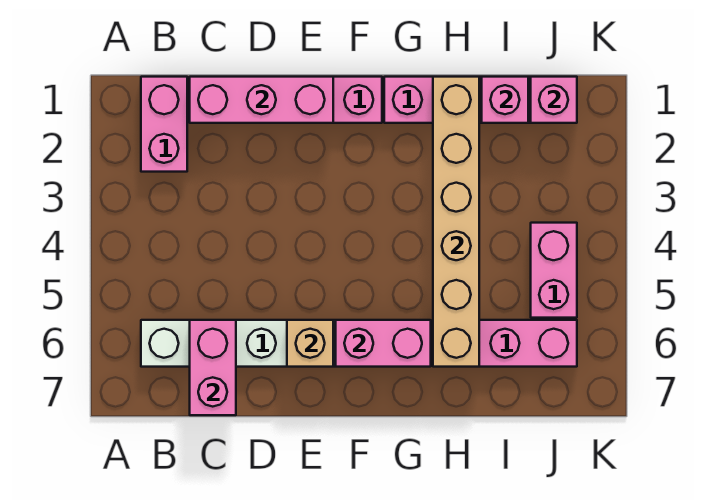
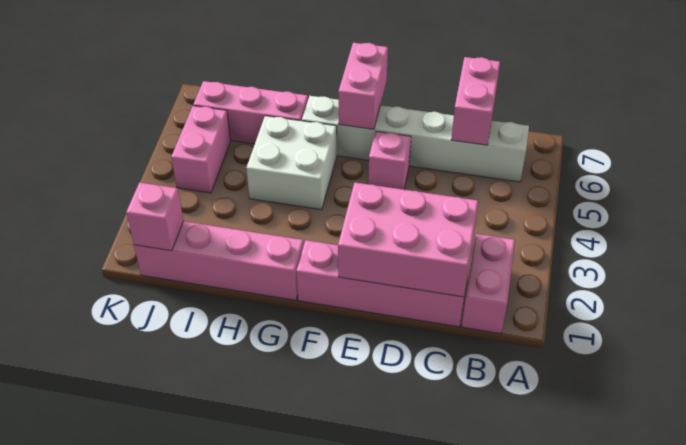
pink 1x3 brick [190,77,333,123] -> pink 2x3 brick [338,183,478,297]
tan 1x1 brick [287,320,333,367] -> none
pink 1x2 brick [336,320,431,367] -> pink 1x2 brick turned to [339,43,388,129]
none -> white 2x2 brick [246,116,337,210]
tan 1x6 brick [433,77,479,367] -> none
pink 1x1 brick [482,77,528,123] -> pink 1x1 brick moved to [368,131,411,190]

